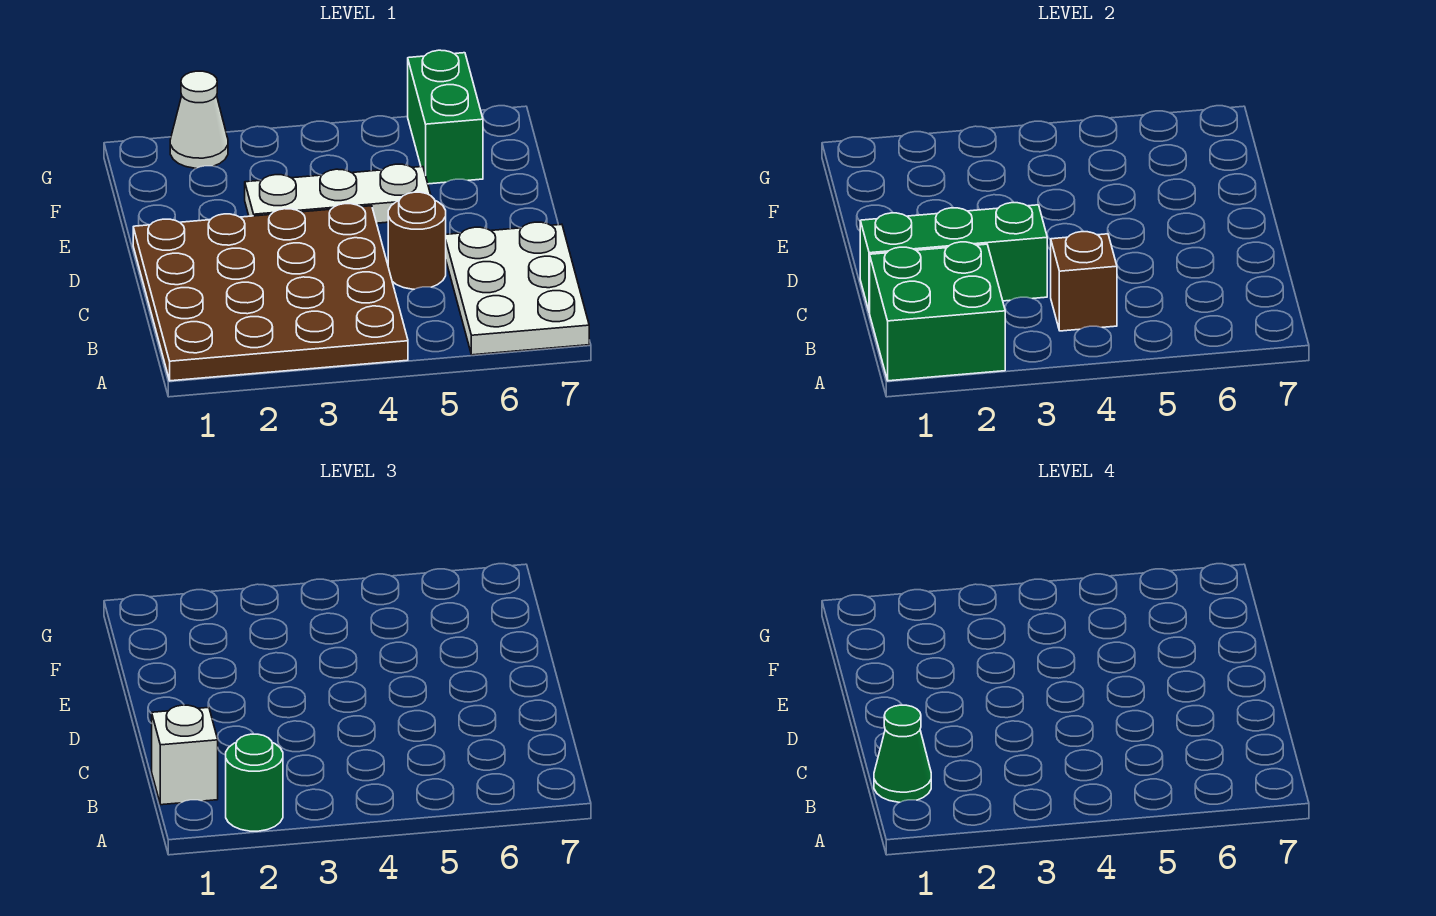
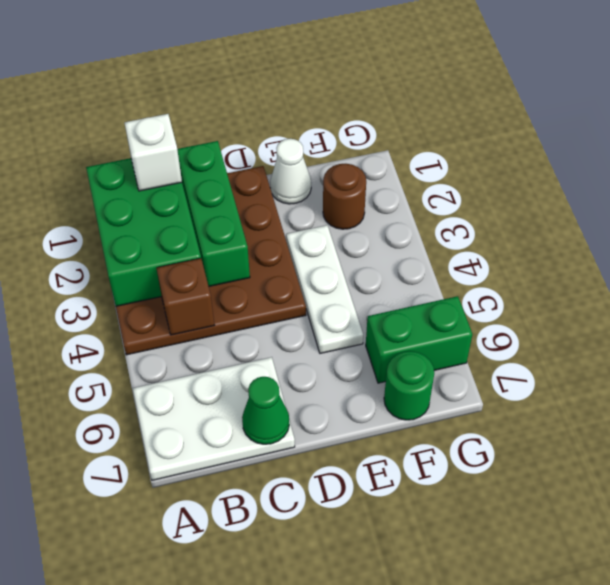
green 2x2 brick [870,242,1005,381] -> green 2x3 brick [86,158,201,306]
green 1x1 round brick [226,734,283,831] -> green 1x1 round brick moved to [384,351,434,420]
green 1x1 cone [874,705,931,802] -> green 1x1 cone moved to [242,377,289,444]
brown 1x1 round brick [388,192,446,289] -> brown 1x1 round brick moved to [323,164,366,229]
white 1x1 cone [170,71,228,168] -> white 1x1 cone moved to [270,139,311,204]

